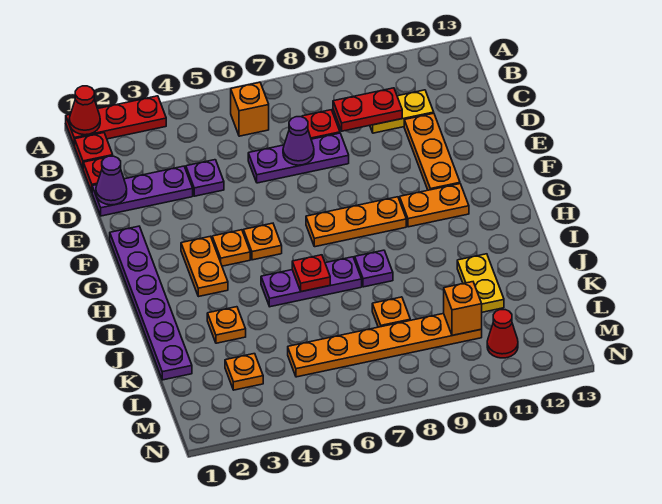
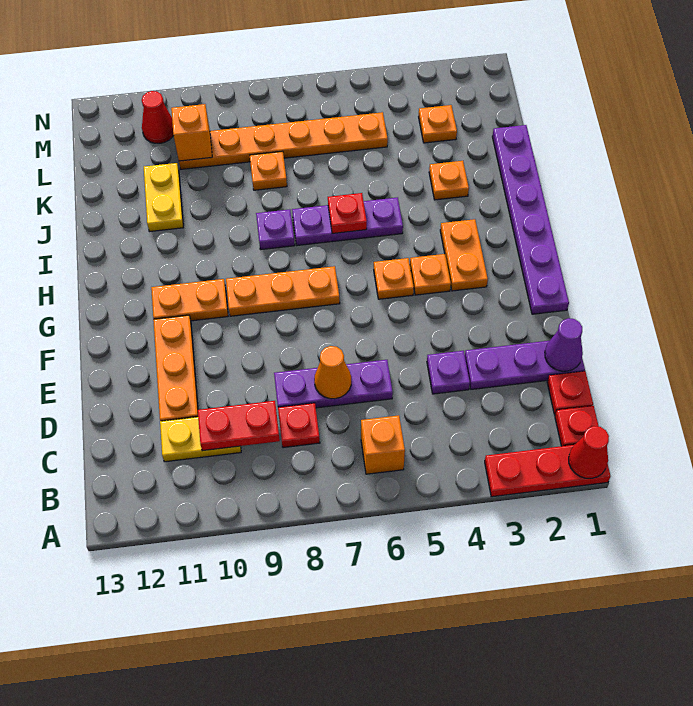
purple 1x1 cone [283,117,314,165] -> orange 1x1 cone [314,346,351,399]

